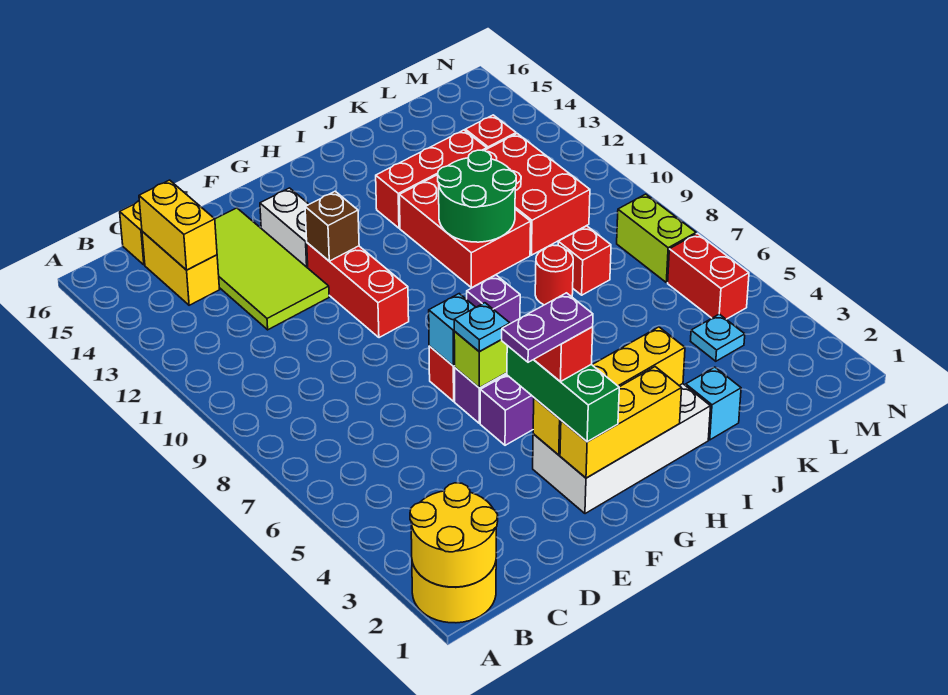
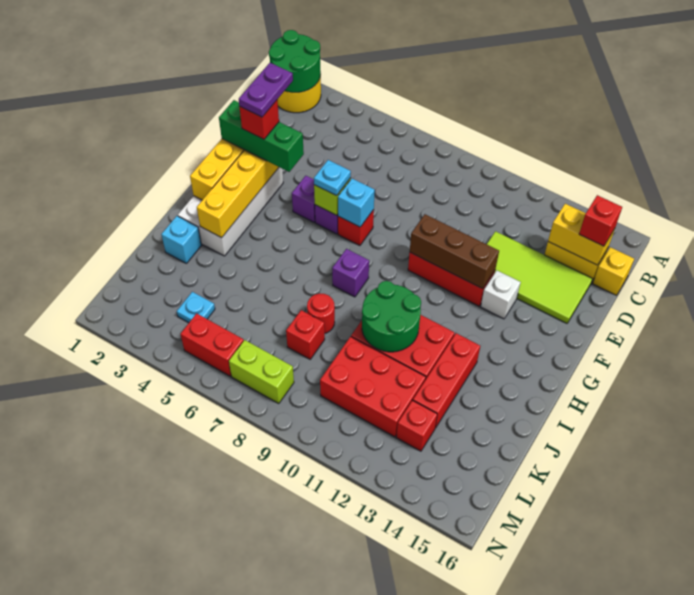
yellow 2x2 round brick [410,483,498,587] -> green 2x2 round brick [269,30,321,92]
none -> red 1x1 brick [579,195,622,246]
brown 1x1 brick [305,191,359,261] -> brown 1x3 brick [410,214,499,289]
white 1x2 brick [260,188,309,268] -> white 1x1 brick [481,271,521,319]

